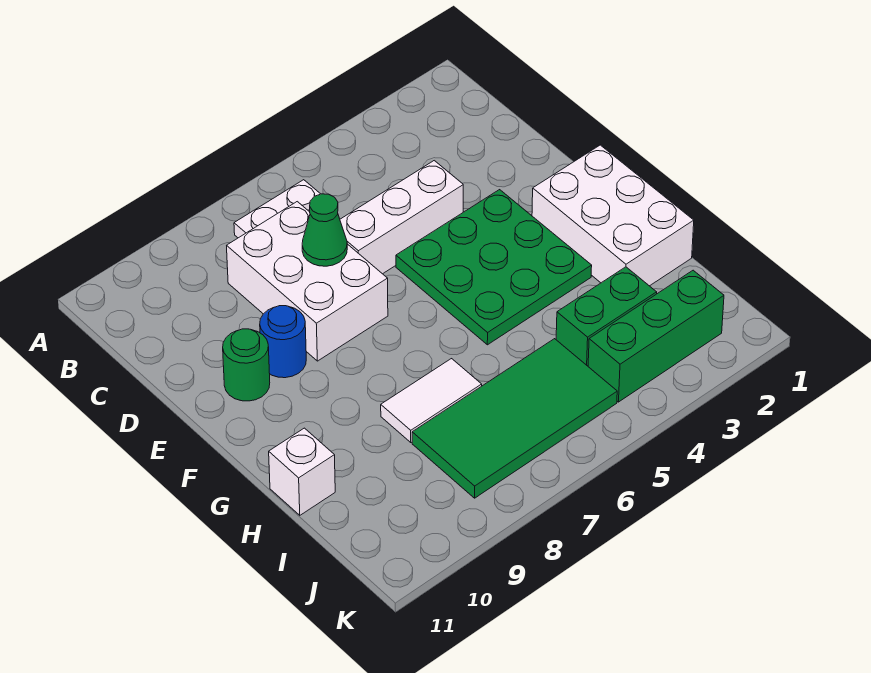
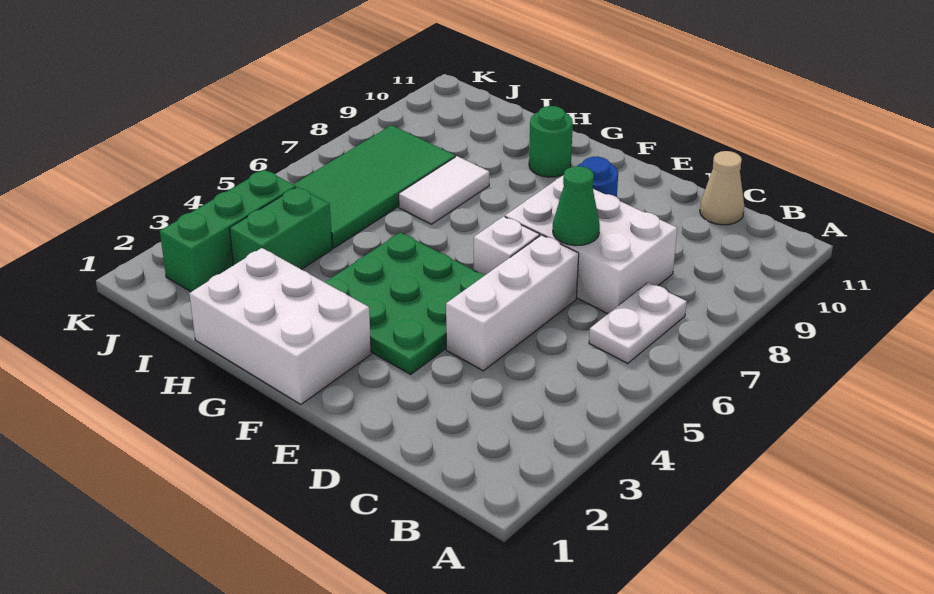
none -> tan 1x1 cone [700,151,744,225]
green 1x1 round brick [223,329,270,401] -> green 1x1 round brick moved to [529,106,573,177]
white 1x1 brick [269,428,335,515] -> white 1x1 brick moved to [474,216,540,275]

